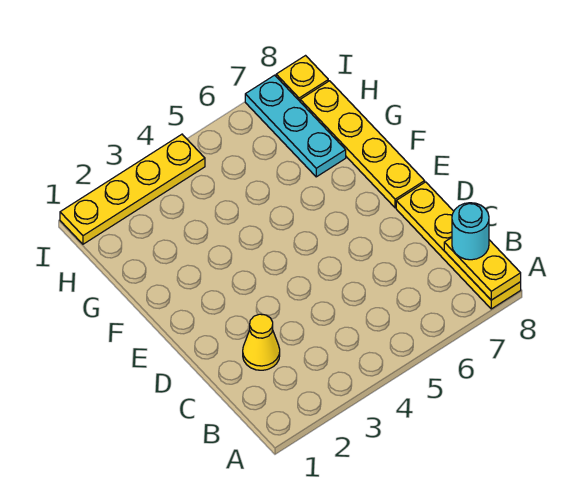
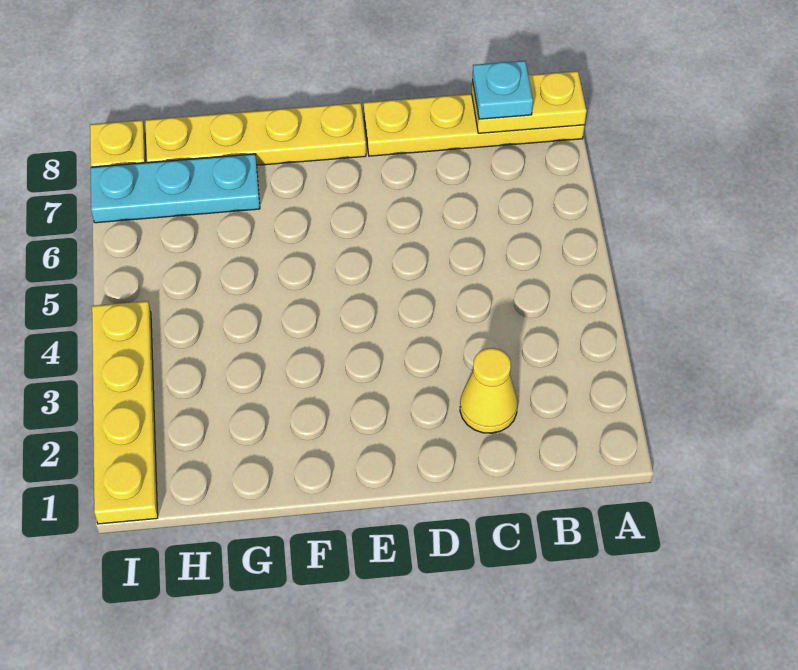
cyan 1x1 round brick [452,203,489,260] -> cyan 1x1 plate [472,61,533,119]

